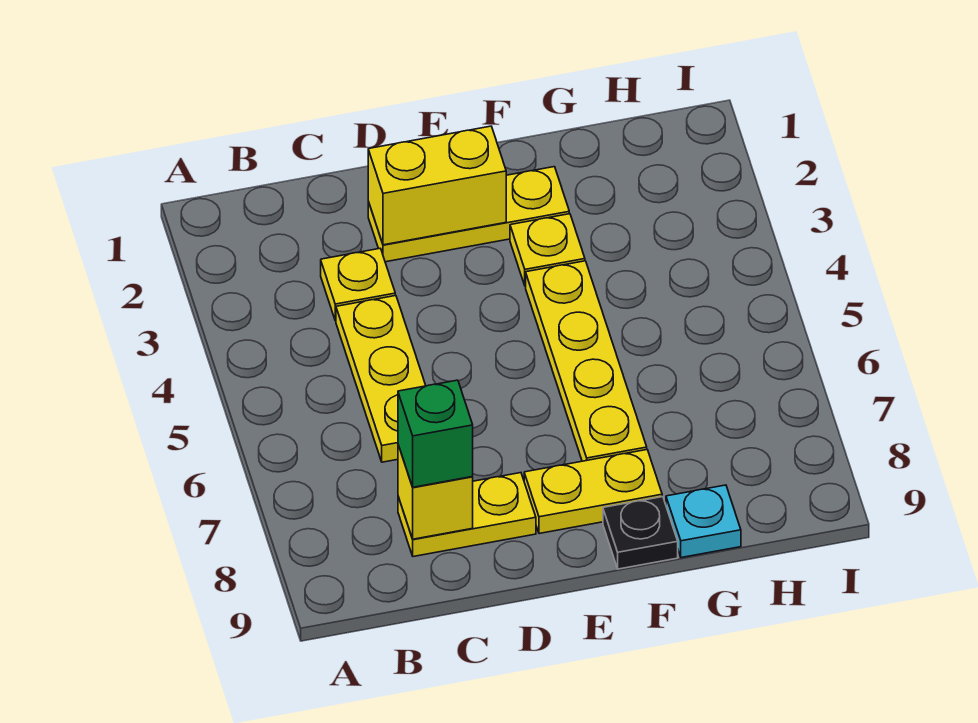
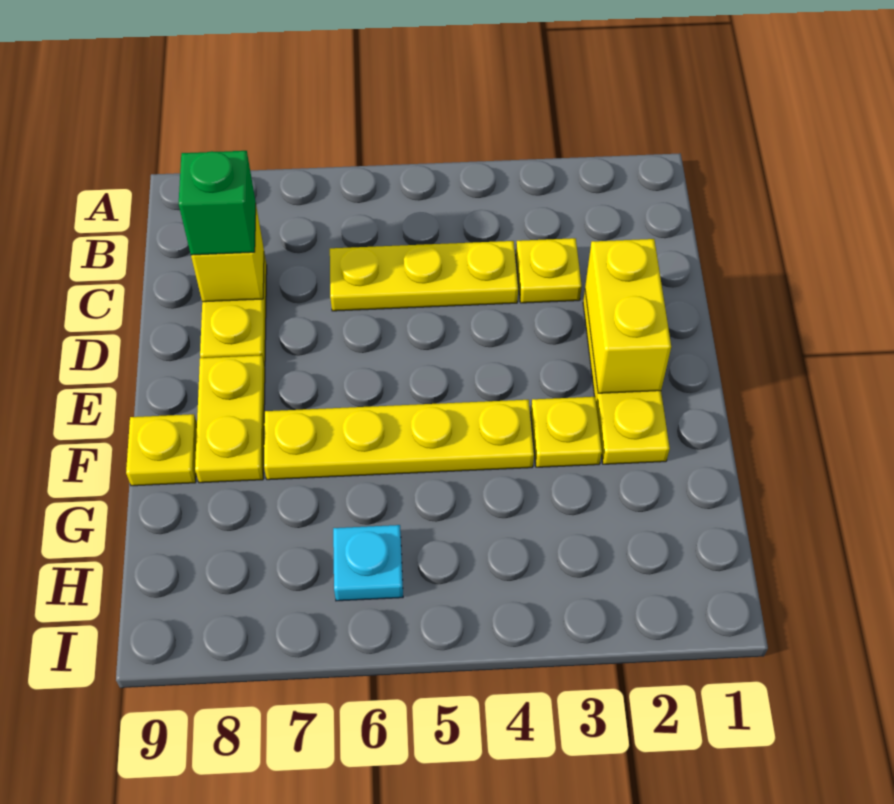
black 1x1 plate [603,497,678,569] -> yellow 1x1 plate [126,414,197,486]
cyan 1x1 plate [666,485,741,558] -> cyan 1x1 plate moved to [333,525,403,601]

